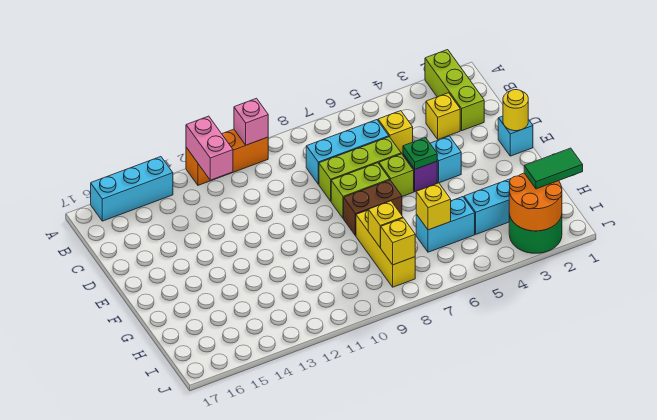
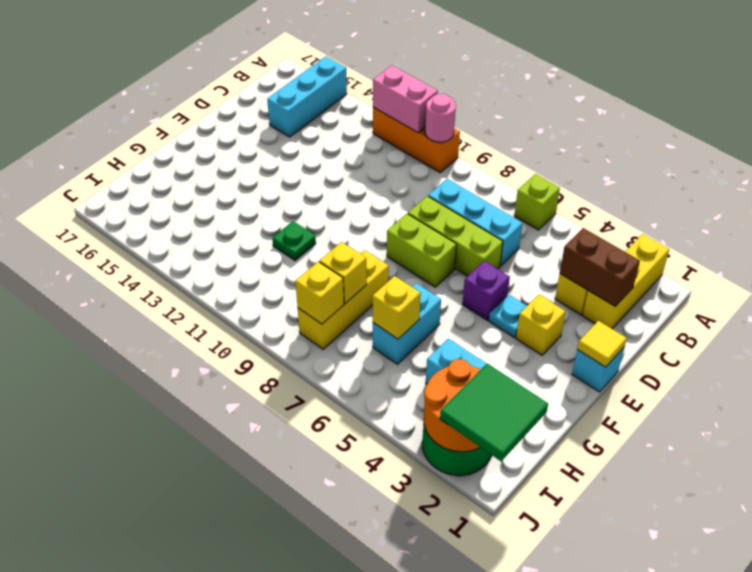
lime 1x3 brick [425,50,484,131] -> yellow 1x3 brick [583,234,669,329]
pink 1x1 brick [234,98,268,145] -> pink 1x1 round brick [425,94,456,142]
pink 1x2 brick [186,116,233,180] -> pink 1x2 brick turned to [373,65,438,133]
cyan 1x3 brick [91,157,173,221] -> cyan 1x3 brick turned to [267,56,347,137]
yellow 1x1 brick [378,111,413,153] -> yellow 1x1 brick moved to [516,295,566,355]
yellow 1x1 round brick [503,90,528,131] -> yellow 1x1 tile [577,321,627,367]
cyan 1x1 brick [430,136,461,183] -> cyan 1x1 plate [489,295,527,338]
green 1x1 plate [403,138,437,169] -> green 1x1 plate moved to [272,221,316,261]
lime 1x1 brick [379,154,414,197] -> lime 1x1 brick moved to [514,174,560,230]
brown 1x2 brick [344,180,402,236] -> brown 1x2 brick moved to [560,228,640,306]
cyan 1x2 brick [416,197,475,252] -> cyan 1x2 brick turned to [373,283,441,364]
green 1x2 tile [524,148,583,189] -> green 2x2 tile [440,364,548,461]

